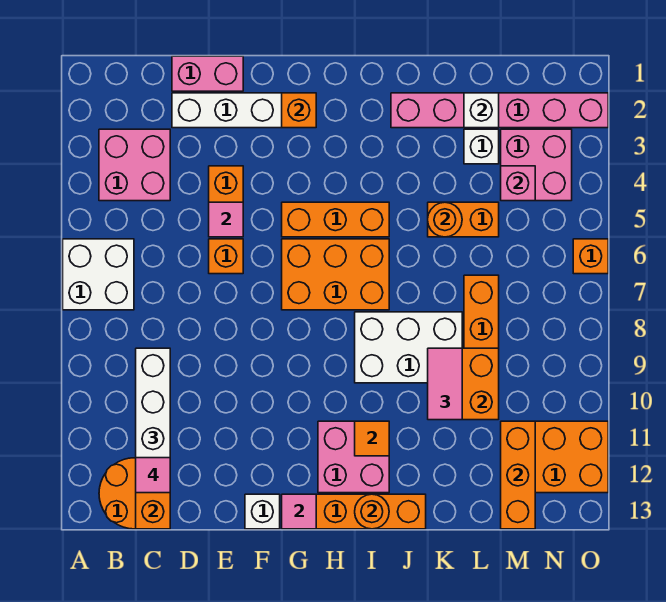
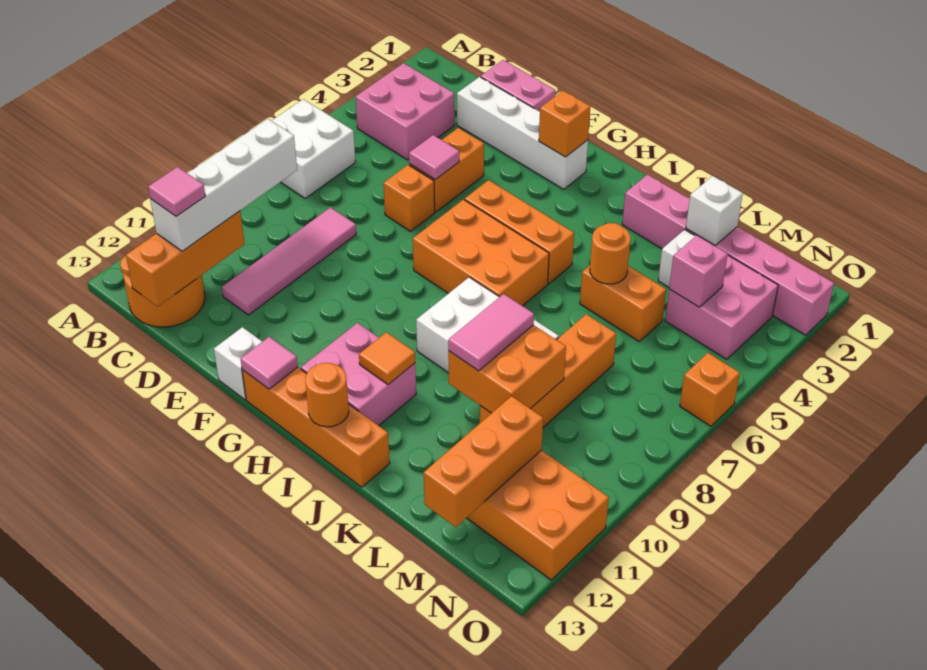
none -> pink 1x4 tile [222,208,356,315]

